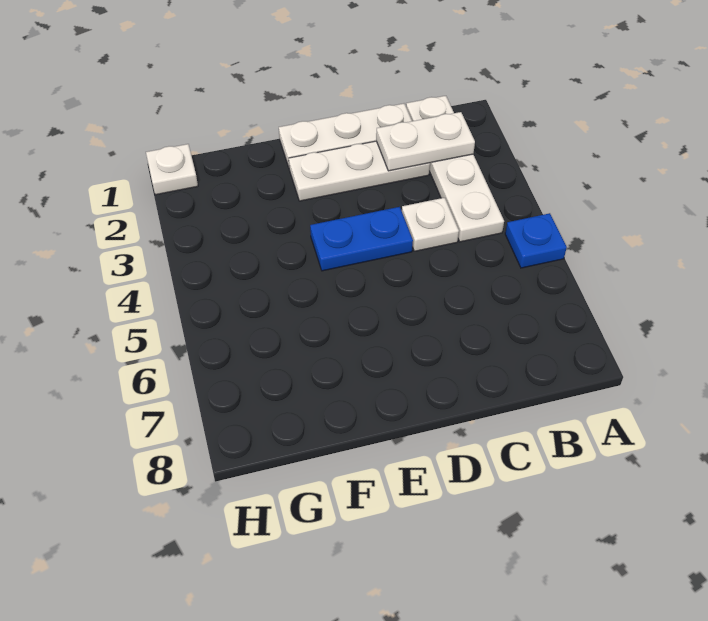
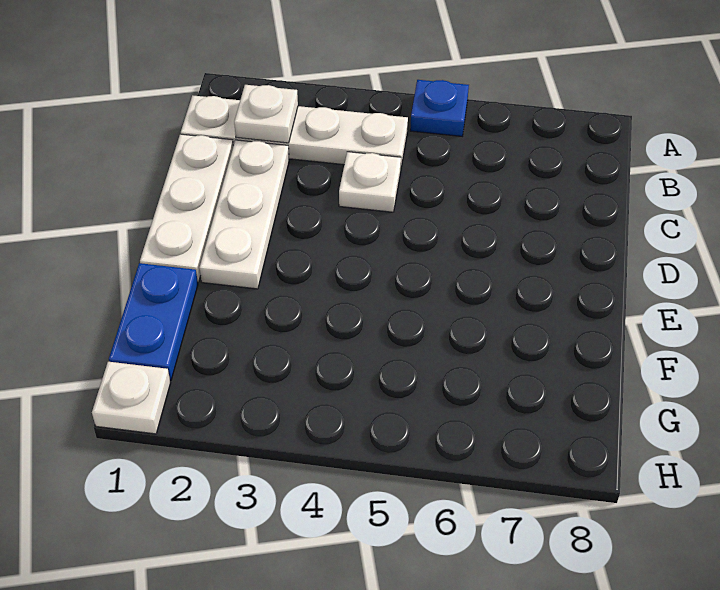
white 1x2 plate [376,112,475,171] -> white 1x1 plate [234,85,298,143]
blue 1x2 plate [310,207,413,271] -> blue 1x2 plate moved to [109,263,198,380]

